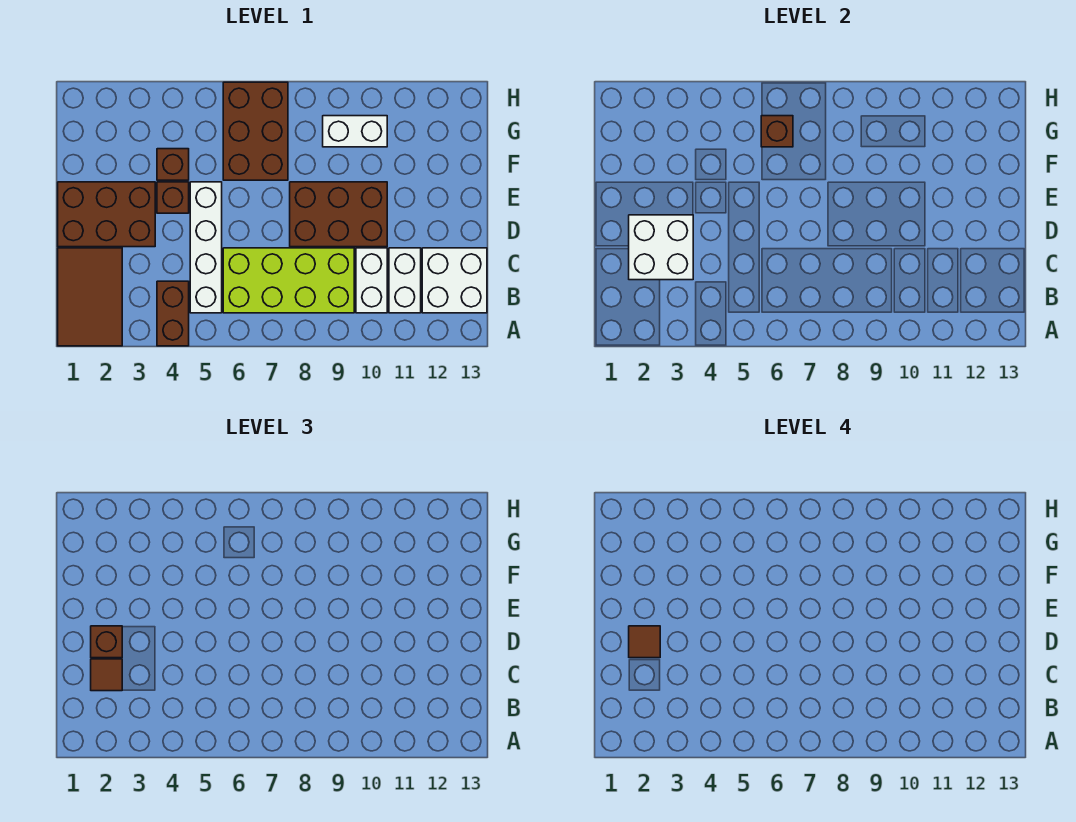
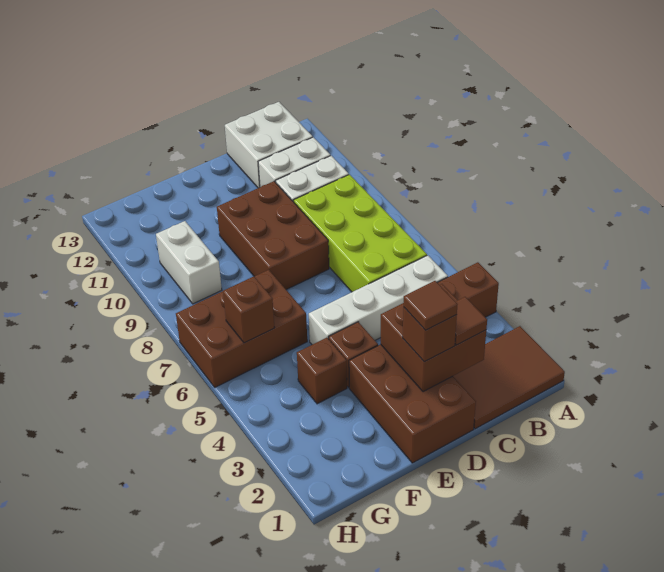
white 2x2 brick [629,215,693,280] -> brown 2x2 brick [381,284,486,392]

